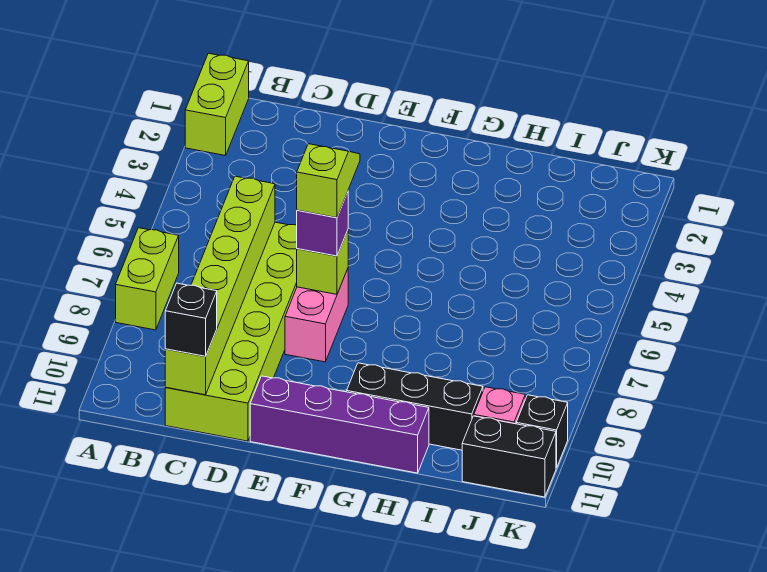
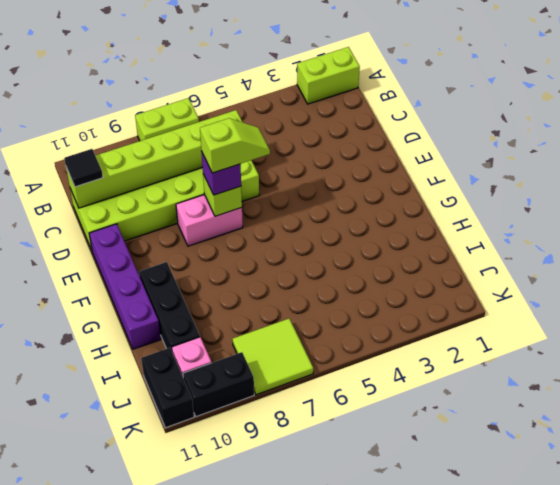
black 1x1 brick [165,283,217,356] -> black 1x1 tile [64,149,103,187]
none -> lime 2x2 tile [232,319,313,395]
black 1x1 brick [516,395,568,468] -> black 1x2 brick [183,352,254,417]

